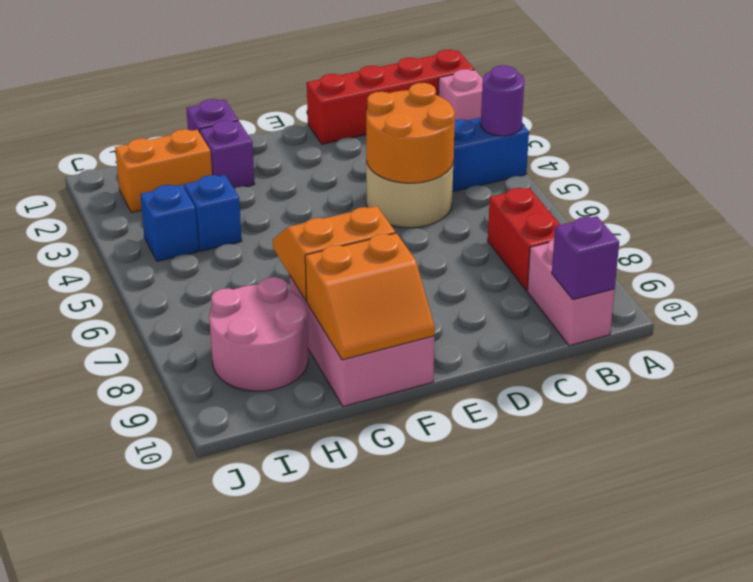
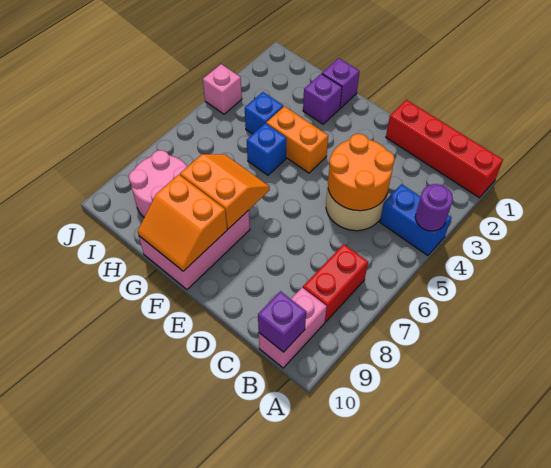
pink 1x1 brick [438,69,483,120] -> pink 1x1 brick moved to [203,64,242,114]
orange 1x2 brick [115,129,212,212] -> orange 1x2 brick moved to [266,106,328,173]
blue 1x1 brick [140,184,199,261] -> blue 1x1 brick moved to [247,123,287,175]

